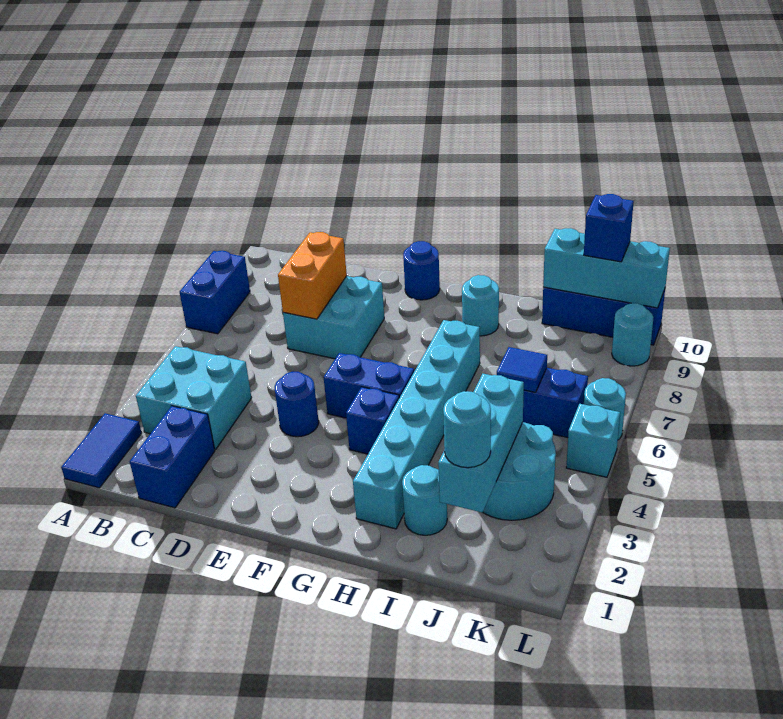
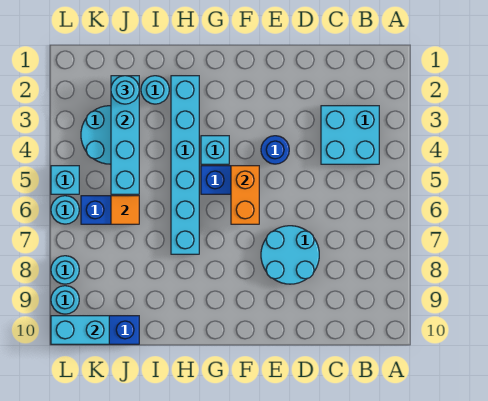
blue 1x2 tile [61,413,142,488] -> none
blue 1x2 brick [180,251,250,334] -> none
blue 1x2 brick [130,406,215,508] -> none
cyan 2x2 brick [283,276,384,359] -> cyan 2x2 round brick [261,226,319,284]
orange 1x2 brick [278,232,347,319] -> orange 1x2 brick moved to [231,166,259,224]
blue 1x1 round brick [403,241,440,300] -> none
blue 1x1 brick [346,387,399,454] -> cyan 1x1 brick [201,136,229,164]
cyan 1x1 round brick [462,275,499,336] -> cyan 1x1 round brick moved to [51,256,79,284]
cyan 1x3 brick [438,373,524,512] -> cyan 1x4 brick [111,76,139,194]
blue 1x1 tile [497,347,547,392] -> orange 1x1 tile [111,196,139,224]
cyan 1x3 brick [543,228,670,308] -> cyan 1x2 brick [51,316,109,344]
blue 1x1 brick [584,194,634,262] -> none

